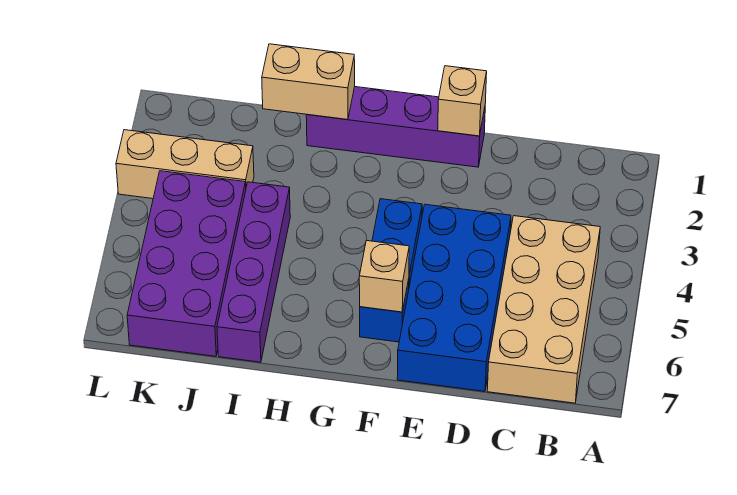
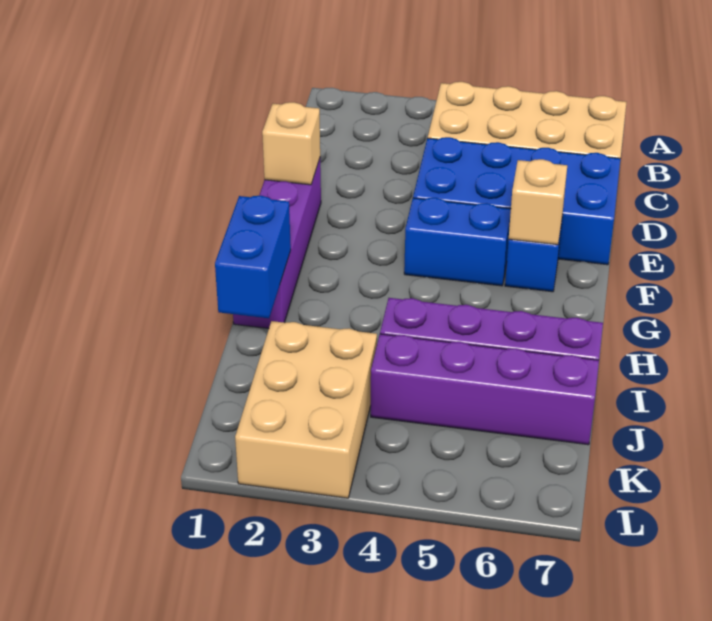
tan 1x2 brick [262,44,355,120] -> blue 1x2 brick [215,196,291,318]
tan 1x3 brick [116,130,254,199] -> tan 2x3 brick [235,321,377,498]
purple 2x4 brick [127,171,246,356] -> purple 1x4 brick [371,334,599,445]

